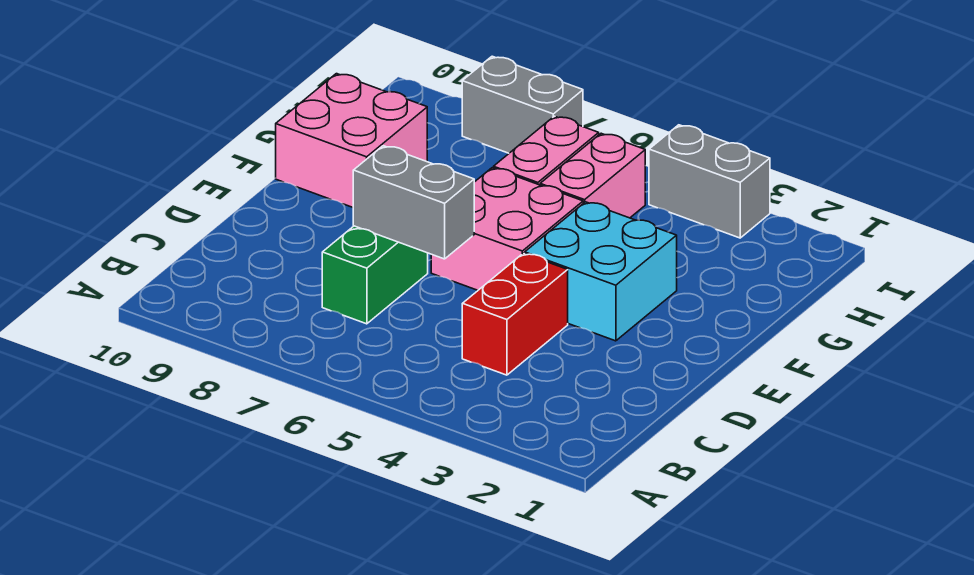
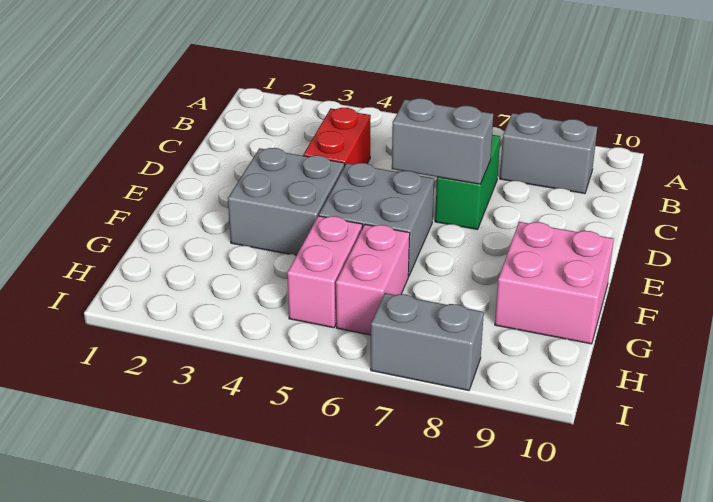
cyan 2x2 brick [525,202,677,341] -> grey 2x2 brick [228,148,344,256]
pink 2x2 brick [431,168,583,290] -> grey 2x2 brick [319,163,434,277]
grey 1x2 brick [649,125,770,238] -> grey 1x2 brick moved to [500,112,597,194]

